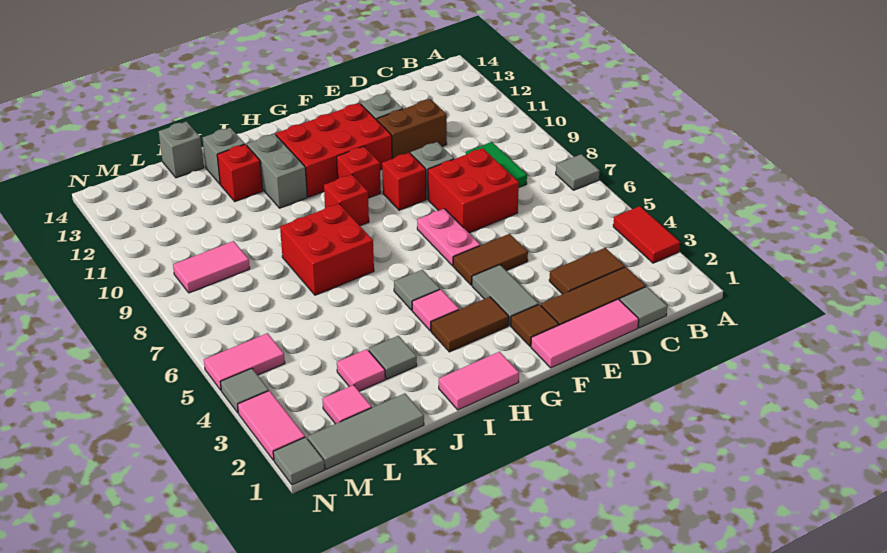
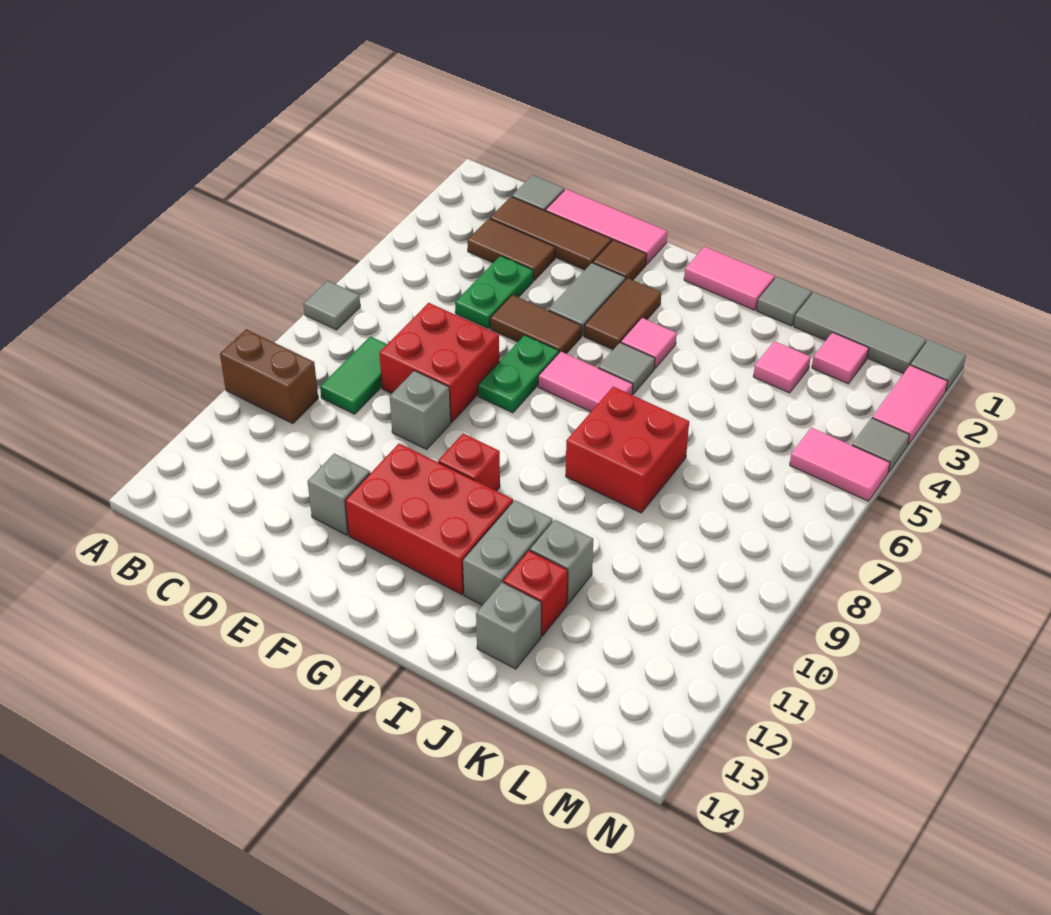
red 1x2 tile [613,206,680,263] -> none
none -> green 1x2 plate [455,256,533,329]
brown 1x2 brick [377,99,447,159] -> brown 1x2 brick moved to [220,329,318,424]
pink 1x2 plate [417,209,480,266] -> green 1x2 plate [478,335,559,413]
red 1x1 brick [382,153,426,210] -> none
brown 1x2 tile [431,297,509,352] -> brown 1x2 tile turned to [584,278,661,350]
red 1x1 brick [324,174,369,226] -> none
grey 1x1 tile [369,336,417,379] -> grey 1x1 tile moved to [757,277,812,326]
grey 1x1 brick [159,121,204,178] -> grey 1x1 brick moved to [530,520,593,604]
pink 1x2 tile [173,241,250,293] -> pink 1x2 tile moved to [538,351,633,412]

